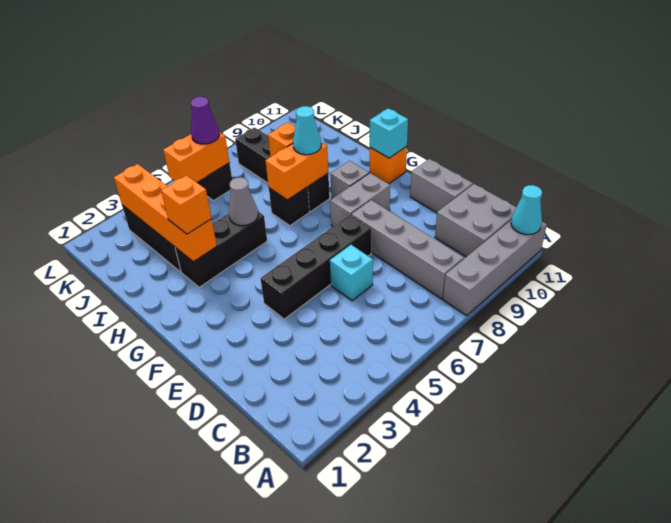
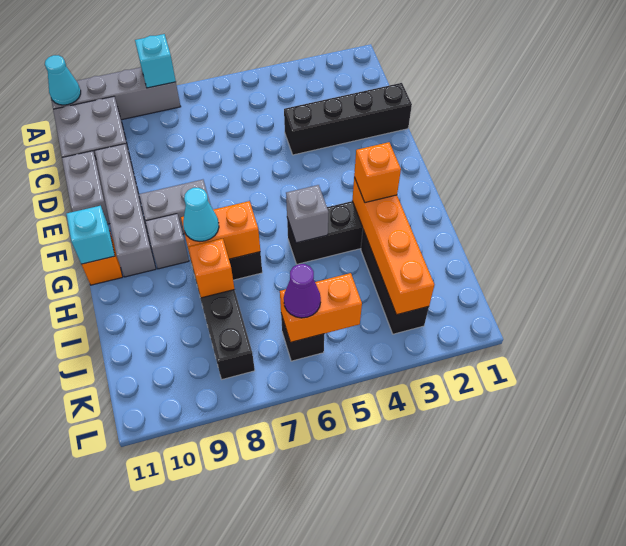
grey 1x4 brick [351,200,464,299] -> grey 1x4 brick moved to [95,144,156,277]
cyan 1x1 brick [330,245,373,301] -> cyan 1x1 brick moved to [135,34,176,88]
black 1x4 brick [260,214,371,319] -> black 1x4 brick moved to [284,83,412,155]
grey 1x1 cone [229,177,258,226] -> grey 1x1 brick [286,185,329,243]

